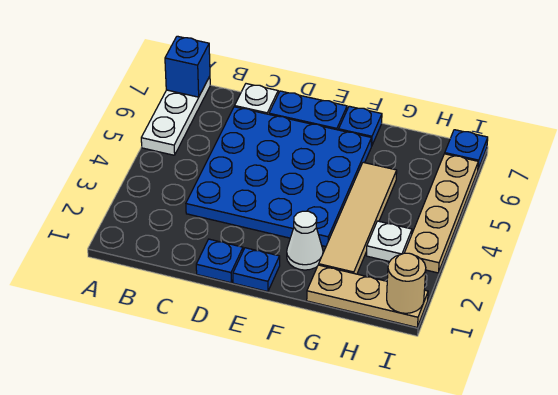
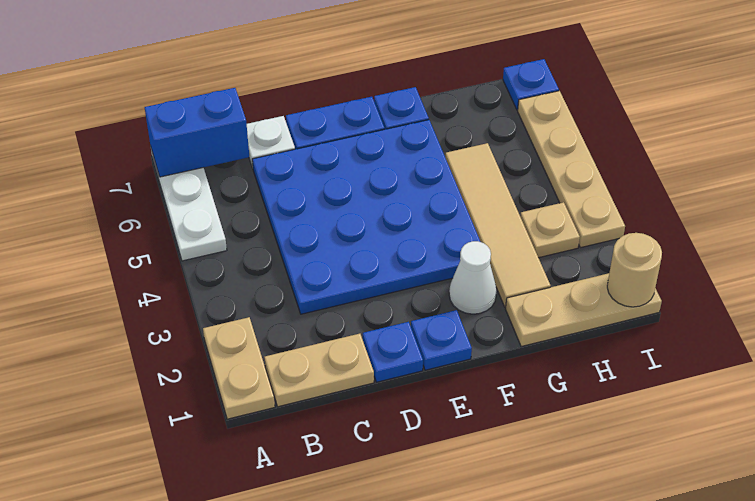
none -> tan 1x2 plate [203,317,275,419]
blue 1x1 brick [165,36,210,97] -> blue 1x2 brick [145,88,249,177]
none -> tan 1x2 plate [264,334,374,407]
white 1x1 plate [366,221,412,262] -> tan 1x1 plate [520,202,580,258]

